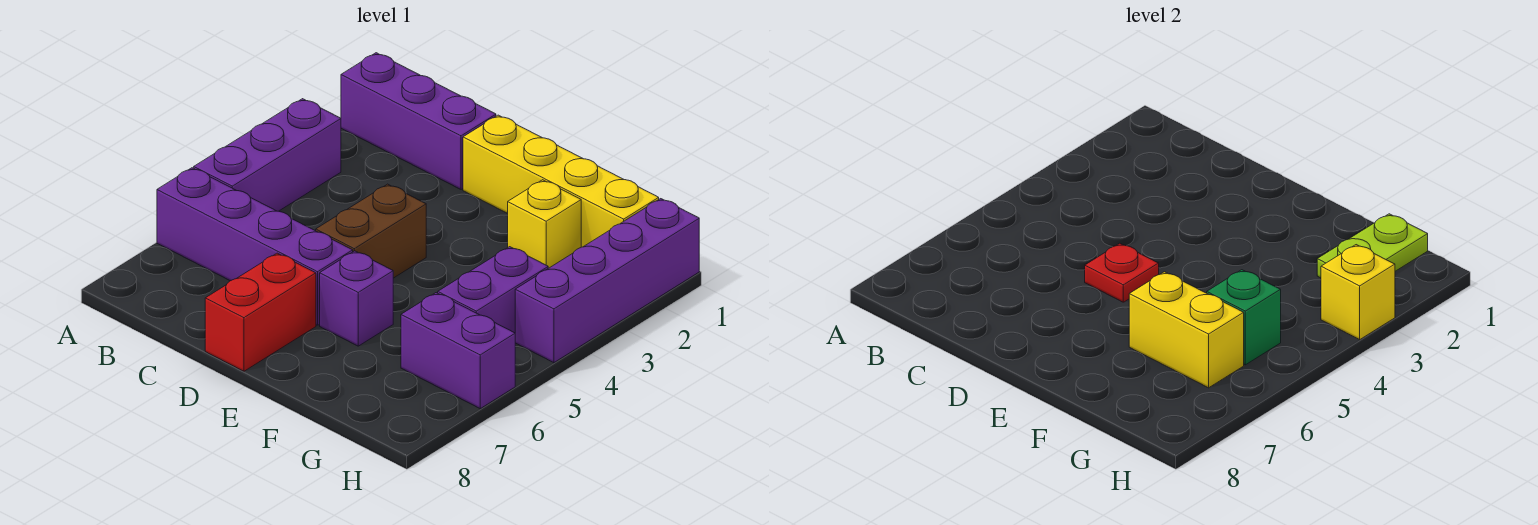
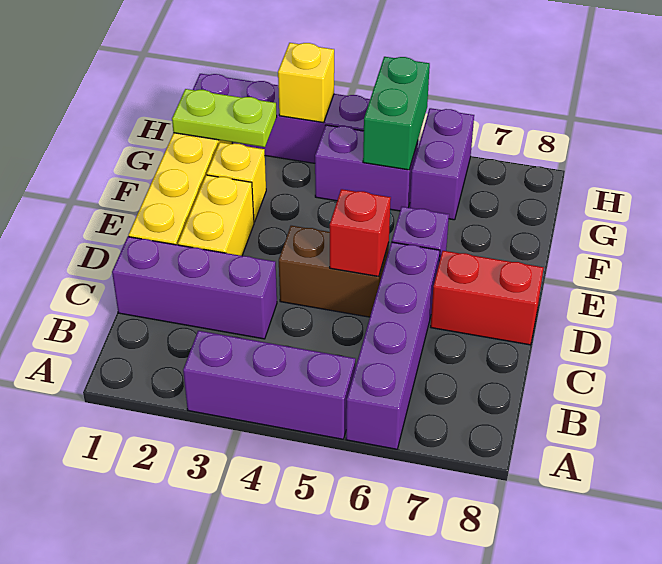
purple 1x3 brick [341,53,496,189] -> purple 1x3 brick turned to [112,237,277,339]
red 1x1 plate [1085,243,1159,302] -> red 1x1 brick [330,189,391,276]
yellow 1x2 brick [1129,272,1244,388] -> yellow 1x2 brick moved to [178,175,254,256]
green 1x1 brick [1207,270,1281,365] -> green 1x2 brick [363,57,430,170]

